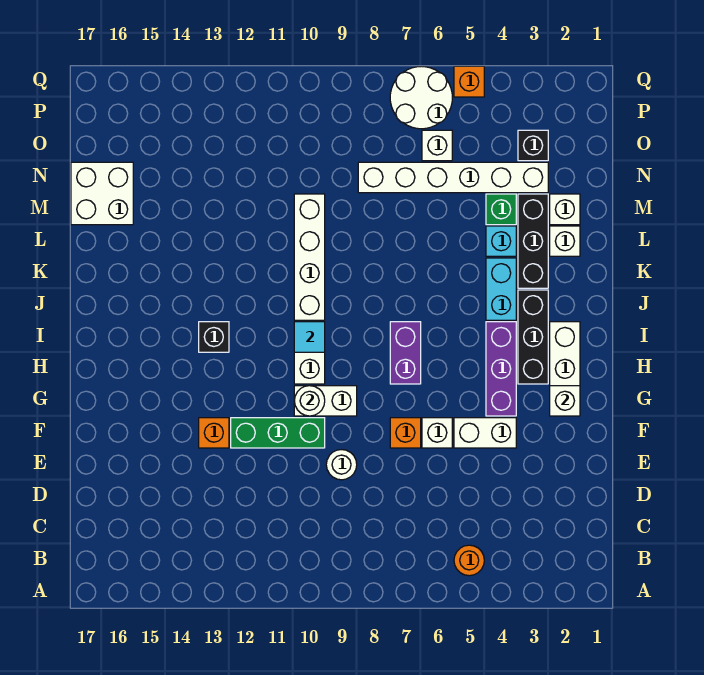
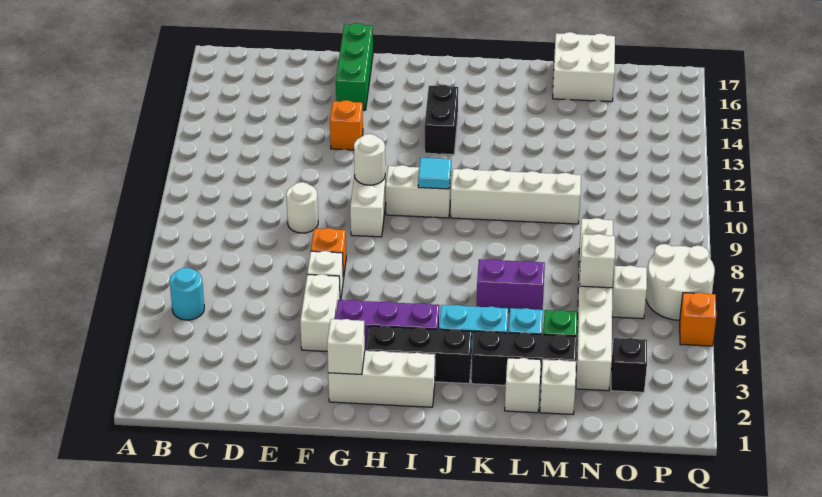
orange 1x1 round brick [454,545,484,576] -> cyan 1x1 round brick [170,268,204,320]
green 1x3 brick [231,418,325,448] -> green 1x3 brick moved to [336,23,373,110]
purple 1x2 brick [390,322,421,384] -> purple 1x2 brick moved to [477,259,545,312]
black 1x1 brick [199,322,229,352] -> black 1x2 brick [425,85,458,155]
none -> white 1x1 brick [580,234,615,288]

